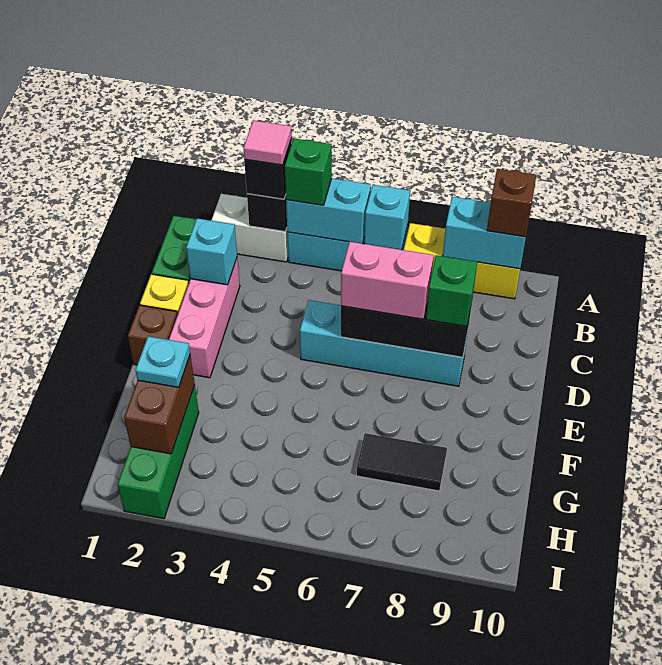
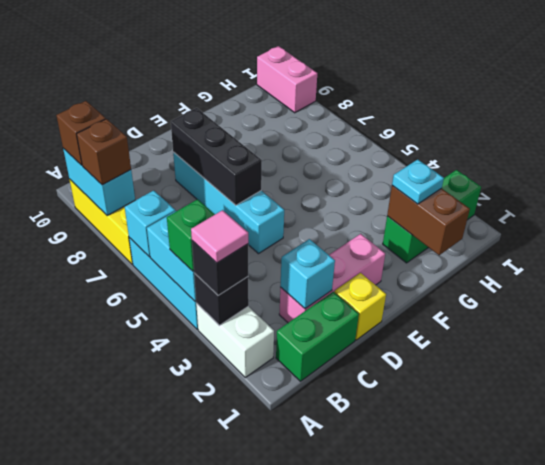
pink 1x2 brick [341,242,434,319] -> pink 1x2 brick moved to [257,46,317,113]
green 1x1 brick [426,255,477,326] -> none
brown 1x1 brick [128,305,177,365] -> brown 1x1 brick moved to [77,119,131,185]
brown 1x2 brick [124,355,195,454] -> brown 1x2 brick turned to [387,185,470,255]
black 1x2 tile [356,433,447,491] -> none

